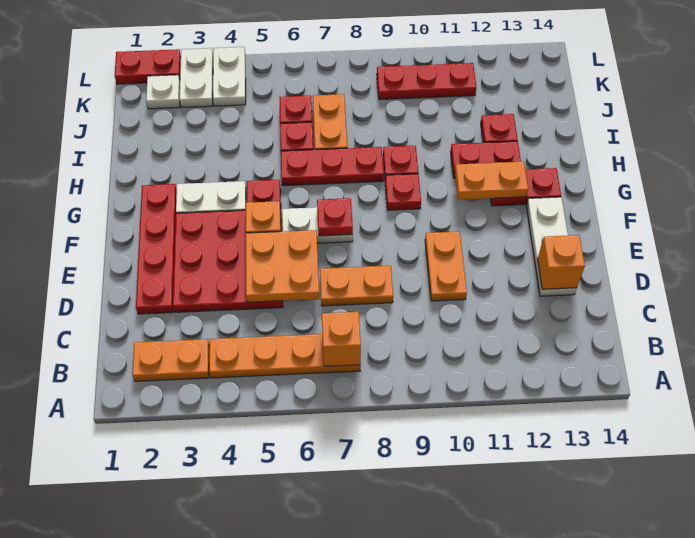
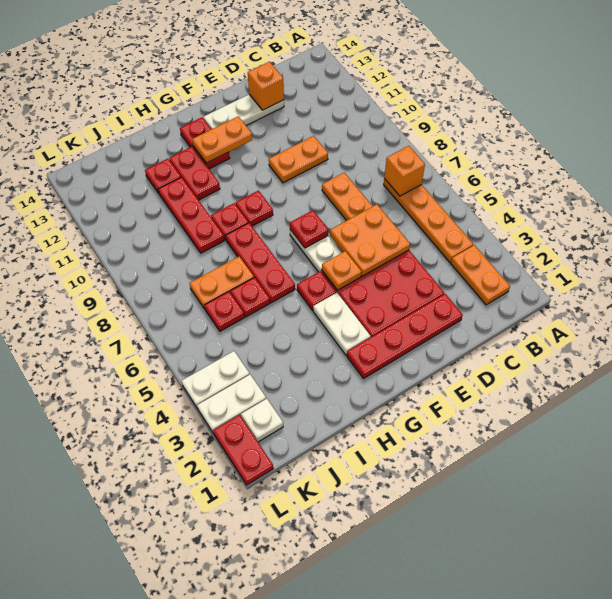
orange 1x2 plate [455,162,528,200] -> orange 1x2 plate turned to [192,116,252,163]
red 1x3 plate [377,63,477,100] -> red 1x3 plate moved to [158,177,224,253]

